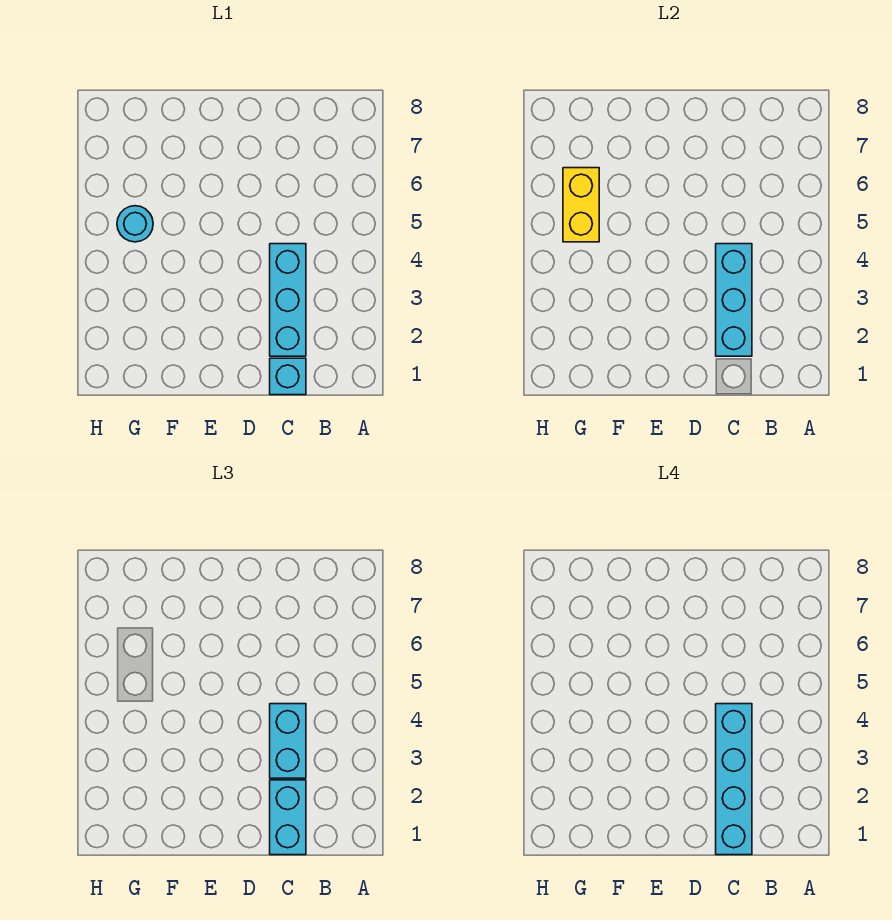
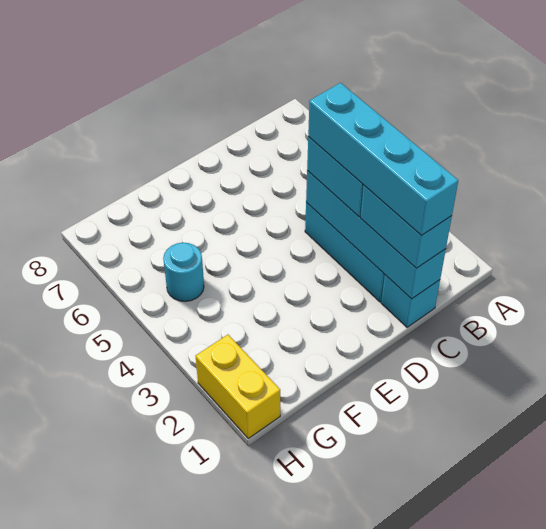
cyan 1x3 brick [716,244,752,356] -> cyan 1x4 brick [306,171,446,299]
yellow 1x2 brick [563,168,599,242] -> yellow 1x2 brick moved to [196,335,280,438]

